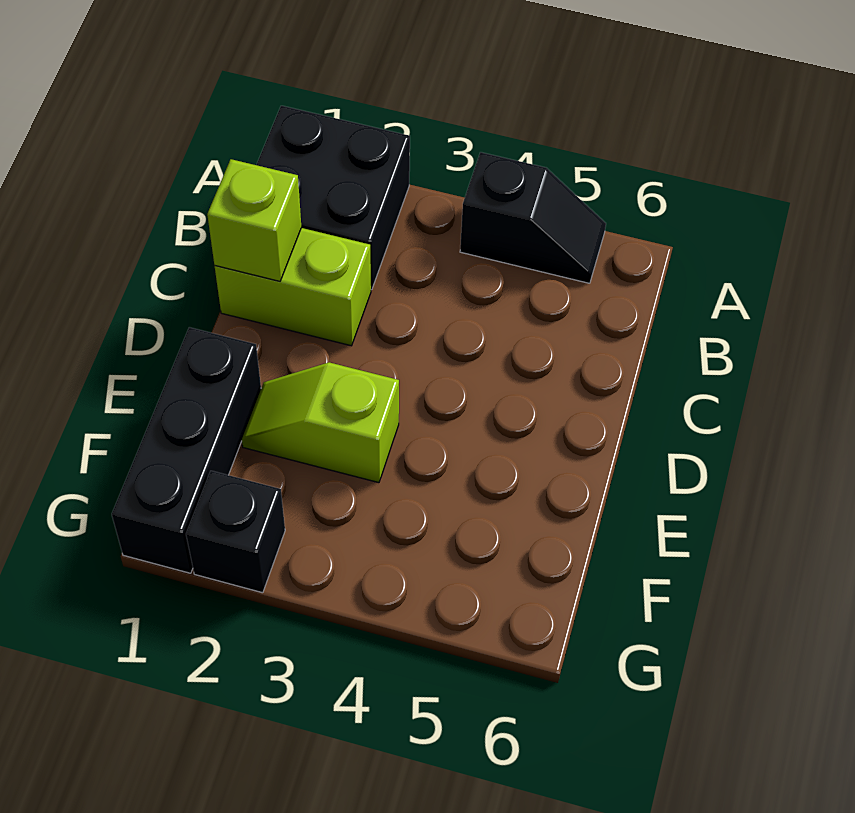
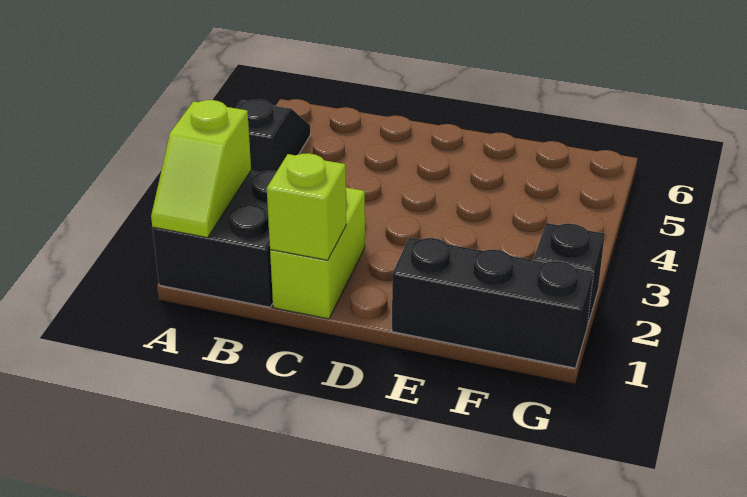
lime 1x2 slope [242,362,399,483] -> lime 1x2 slope moved to [151,100,251,238]

